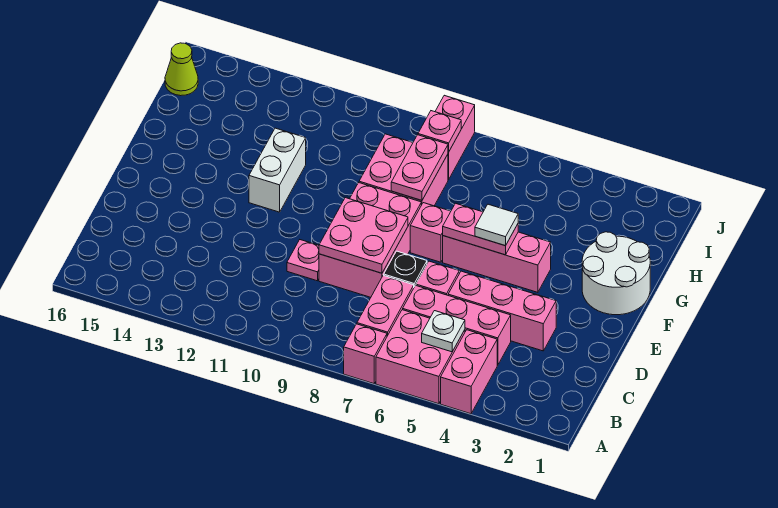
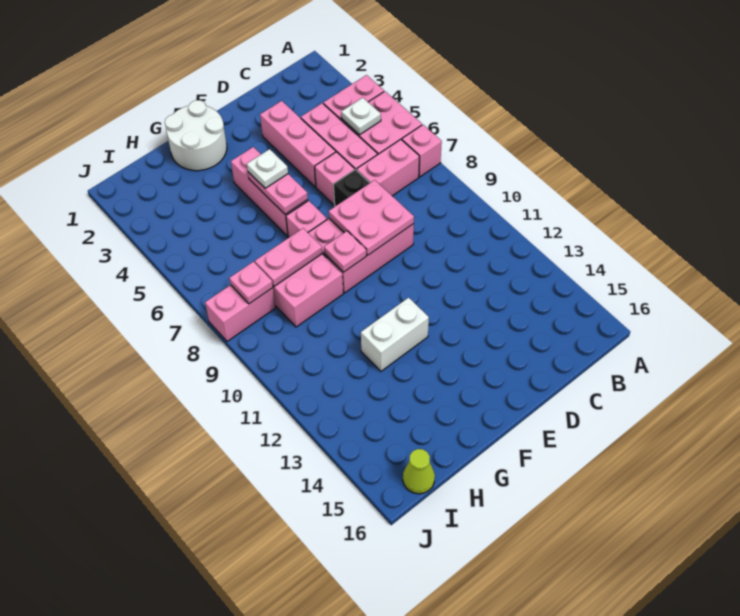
pink 1x1 plate [287,240,319,281] -> pink 1x1 plate moved to [324,231,366,272]
white 1x1 tile [475,204,518,246] -> white 1x1 plate [247,149,288,188]

